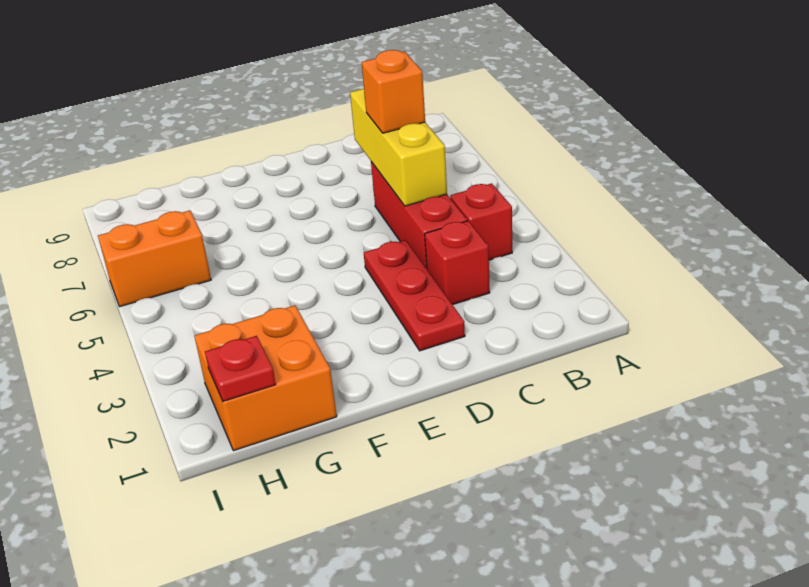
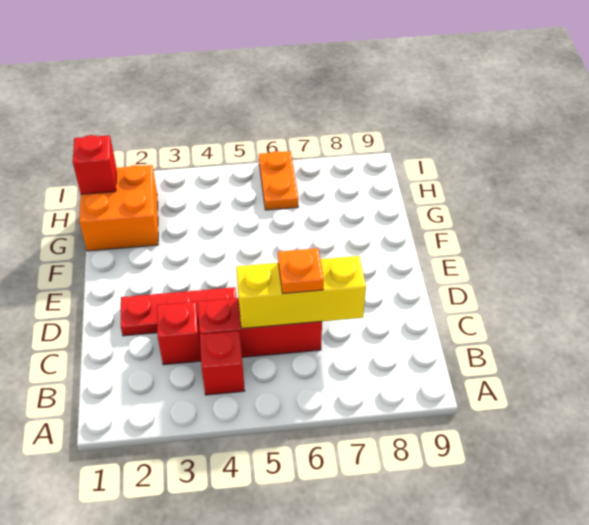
orange 1x1 brick [362,50,425,133] -> orange 1x1 plate [278,248,324,294]
red 1x1 plate [205,336,276,401] -> red 1x1 brick [73,135,116,194]
orange 1x2 brick [98,211,211,307] -> orange 1x2 plate [259,151,298,210]

